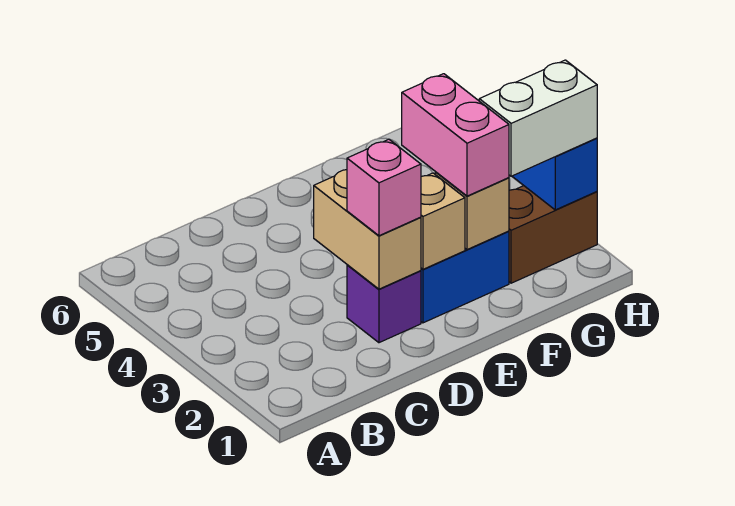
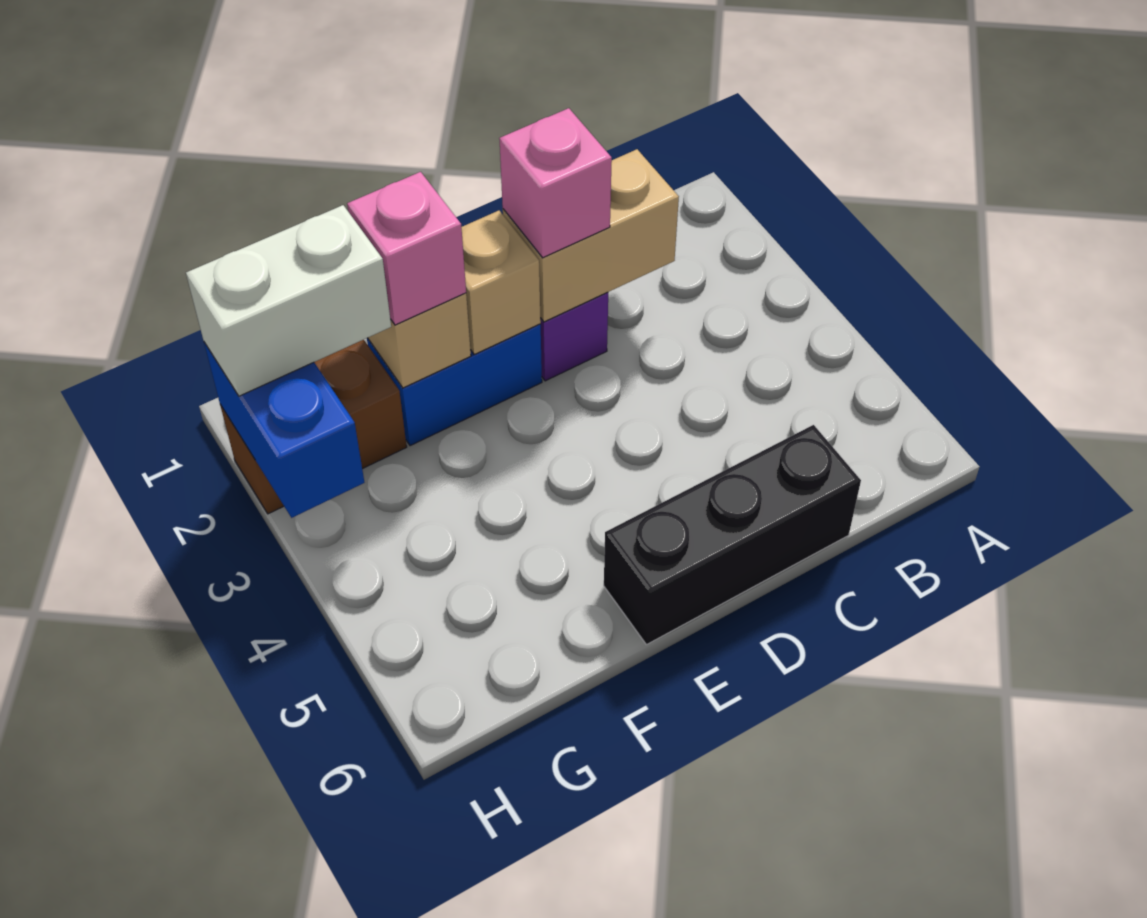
none -> black 1x3 brick [604,425,861,645]
tan 1x2 brick [314,170,421,289] -> tan 1x2 brick turned to [503,149,679,322]
pink 1x2 brick [402,74,509,196] -> pink 1x1 brick [347,172,466,325]

